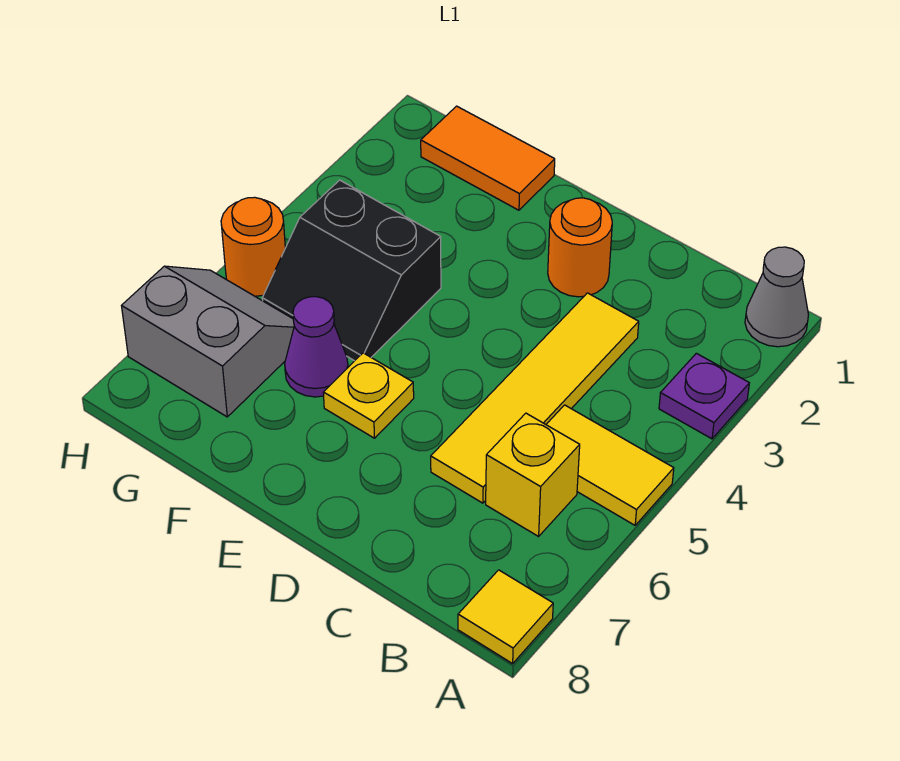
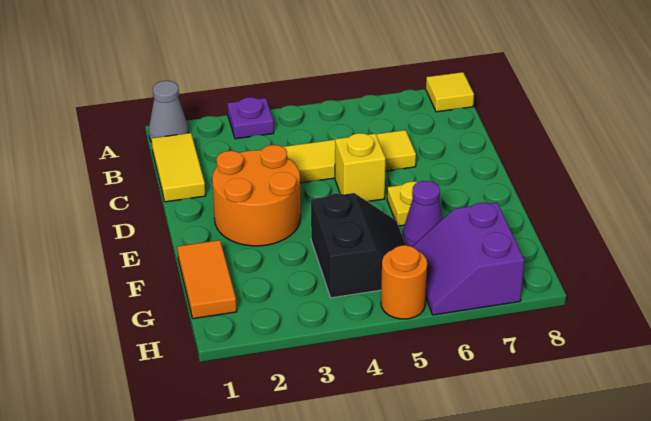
yellow 1x2 tile [546,405,674,525] -> yellow 1x2 tile moved to [151,133,206,202]
yellow 1x1 brick [486,413,580,536] -> yellow 1x1 brick moved to [335,133,386,201]
orange 1x1 round brick [548,198,612,297] -> orange 2x2 round brick [212,145,301,246]
grey 2x2 slope [122,266,294,417] -> purple 2x2 slope [412,202,524,315]

